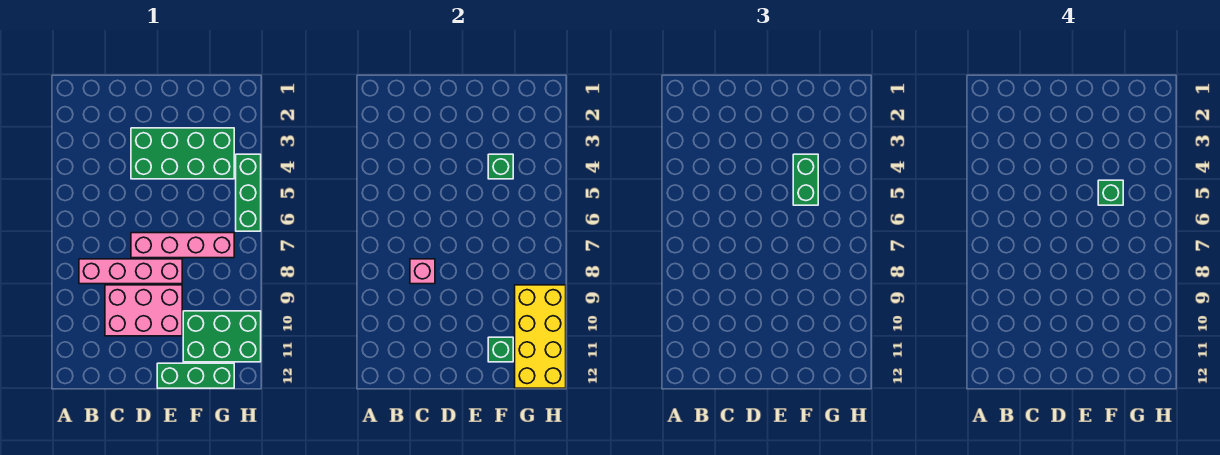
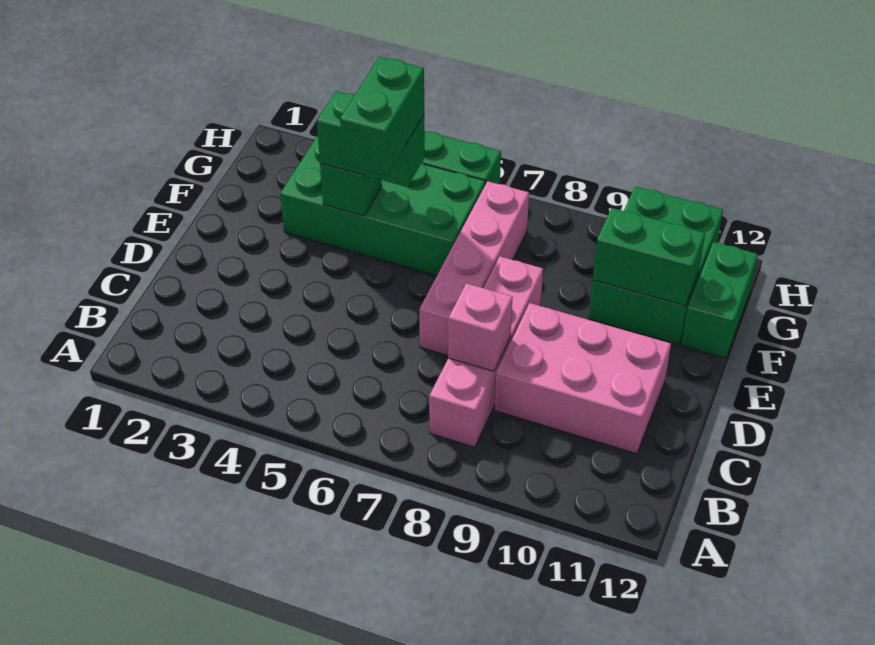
pink 2x3 brick [105,285,182,336] -> pink 2x3 brick turned to [495,303,671,454]
green 2x4 brick [131,128,234,179] -> green 2x4 brick turned to [280,136,485,276]
green 1x3 brick [157,363,234,388] -> green 1x2 brick [681,242,758,358]
green 1x1 brick [1098,180,1123,205] -> green 1x2 brick [340,57,424,176]
green 1x1 brick [488,337,513,362] -> green 1x2 brick [593,208,705,306]
yellow 2x4 brick [515,285,566,388] -> none

